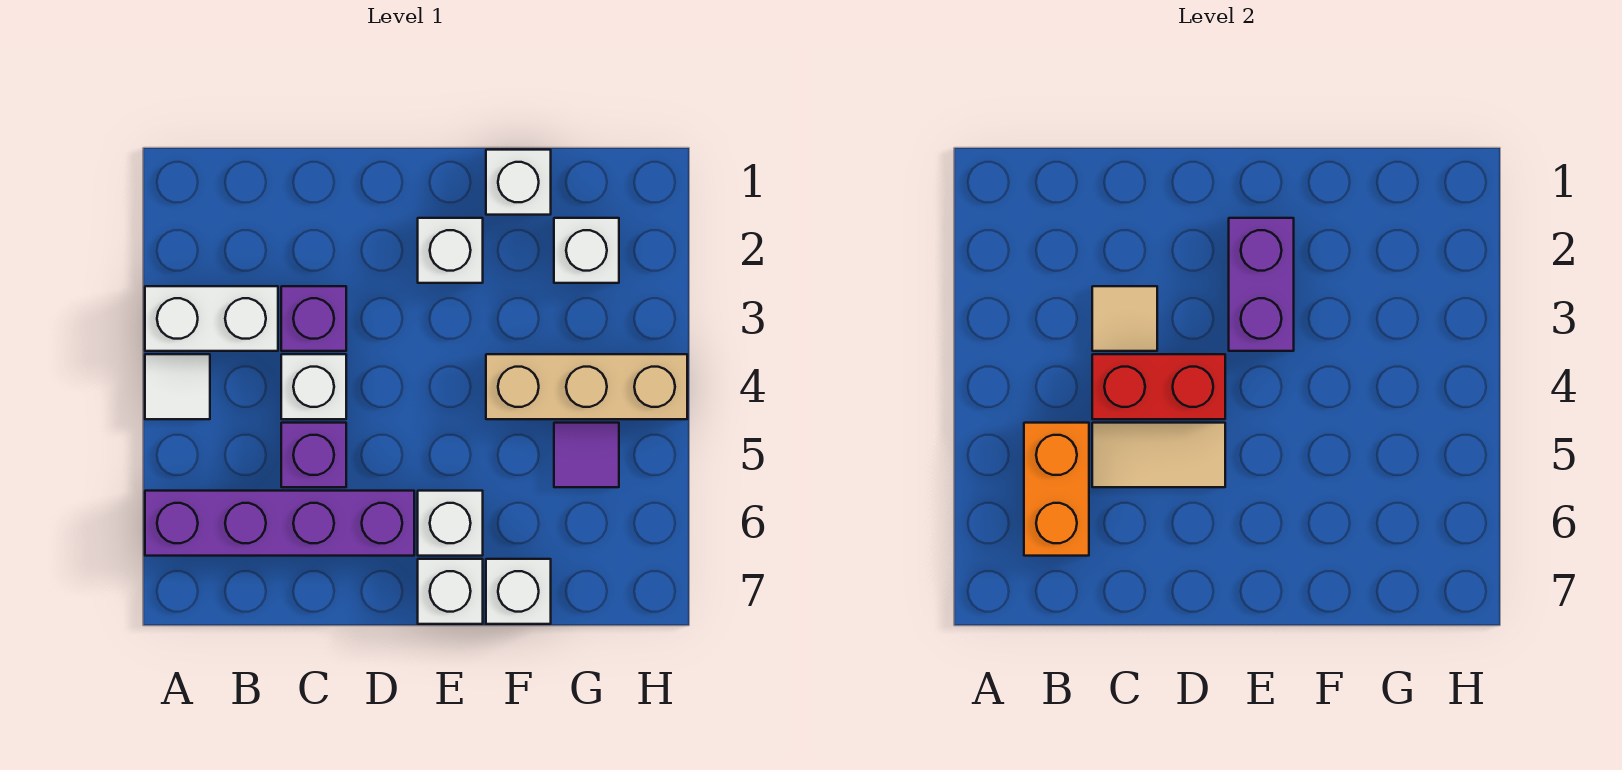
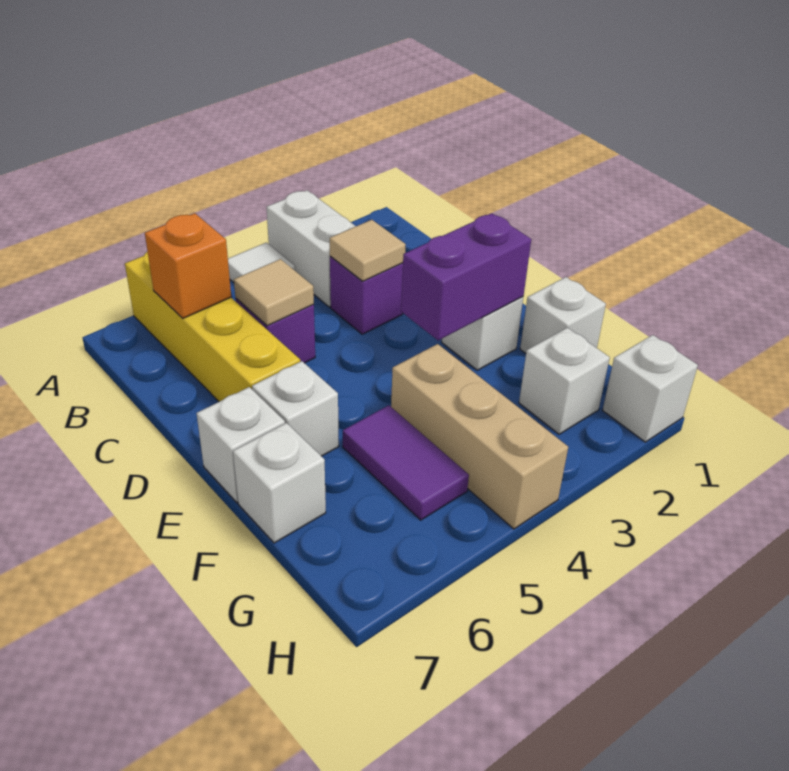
purple 1x4 brick [145,491,414,556] -> yellow 1x4 brick [125,252,300,402]
orange 1x2 brick [1024,423,1089,556] -> orange 1x1 brick [145,213,231,318]
white 1x1 brick [281,354,346,419] -> white 1x1 brick moved to [603,335,698,442]
red 1x2 brick [1092,354,1225,419] -> none
tan 1x2 tile [1092,423,1225,487] -> tan 1x1 tile [234,259,314,326]
purple 1x1 tile [554,423,619,487] -> purple 1x2 tile [343,405,469,520]

